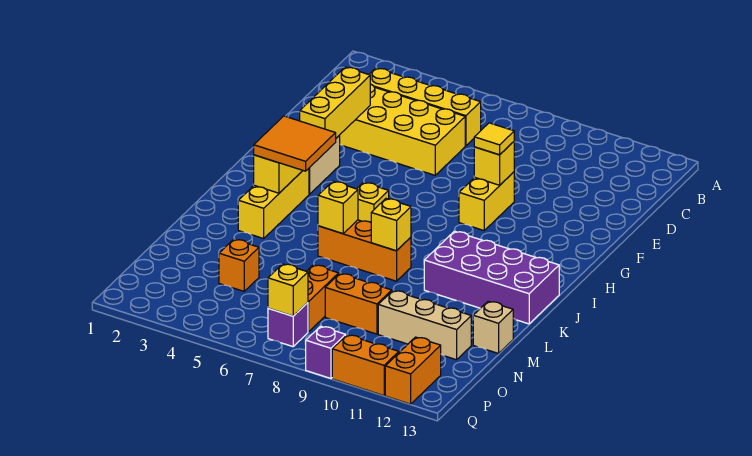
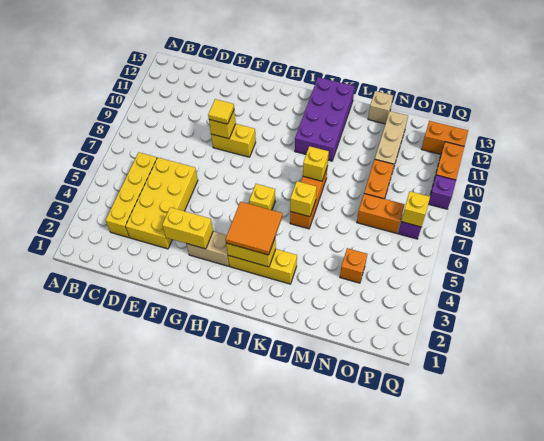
yellow 1x3 brick [300,67,370,138] -> yellow 1x2 brick [162,207,213,249]

